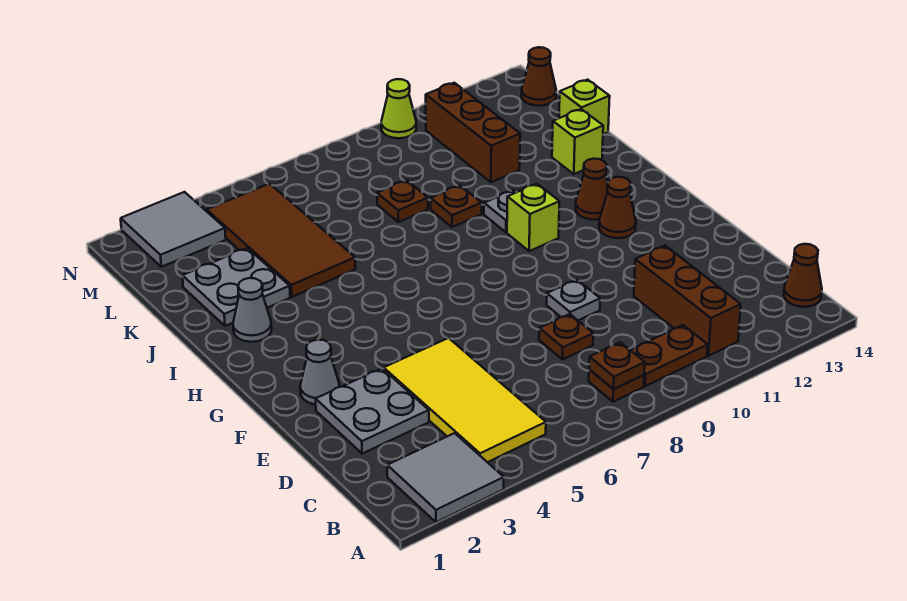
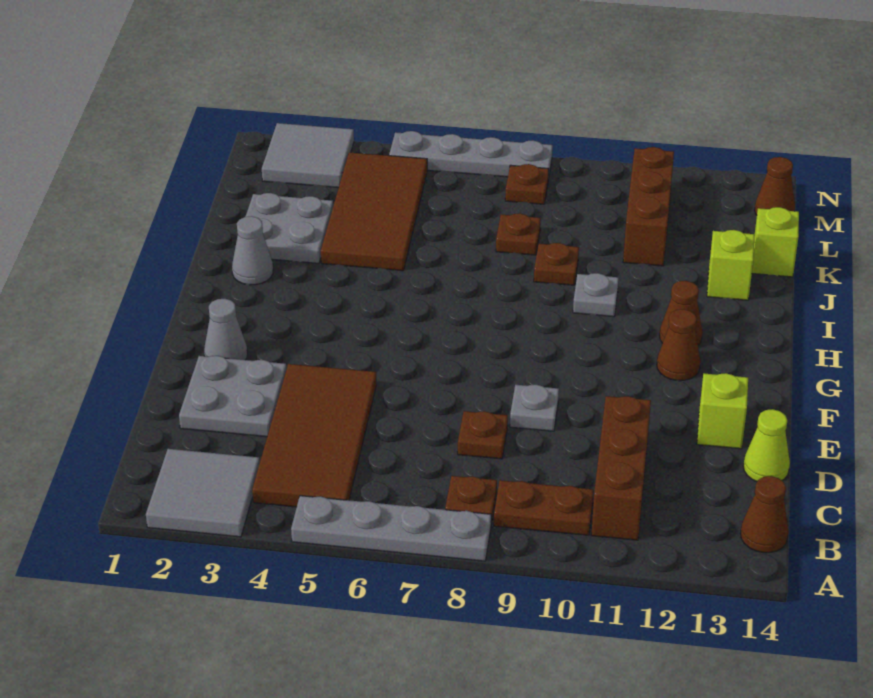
none -> grey 1x4 plate [291,496,491,561]
yellow 2x4 tile [384,338,546,462] -> brown 2x4 tile [252,364,377,507]
brown 1x1 plate [589,342,645,389] -> brown 1x1 plate moved to [505,164,549,204]
lime 1x1 brick [507,184,559,251] -> lime 1x1 brick moved to [697,373,748,449]
none -> grey 1x4 plate [389,131,553,179]
lime 1x1 cone [381,79,416,138] -> lime 1x1 cone moved to [743,409,790,481]

